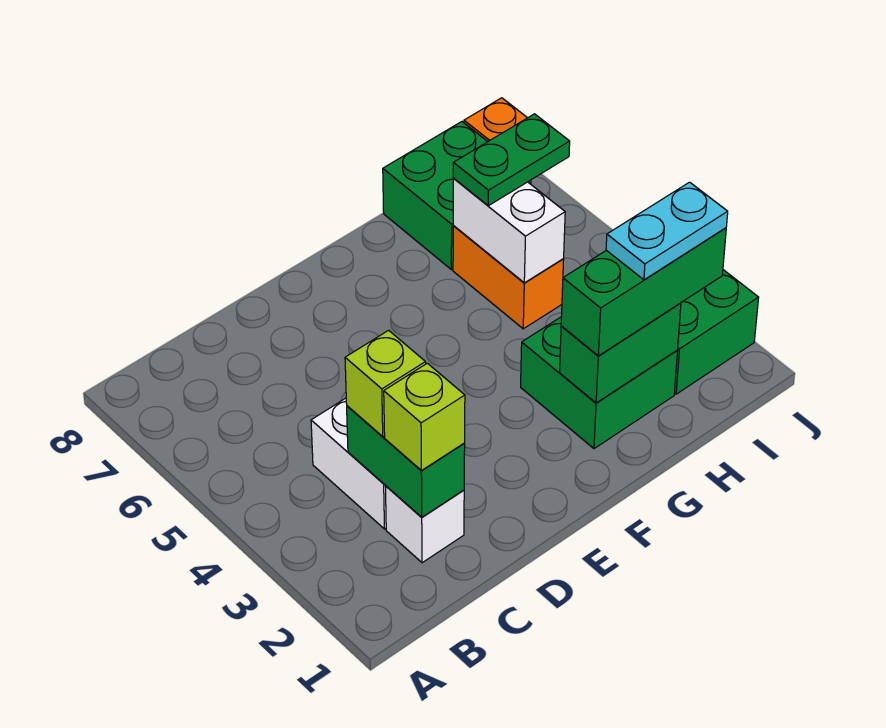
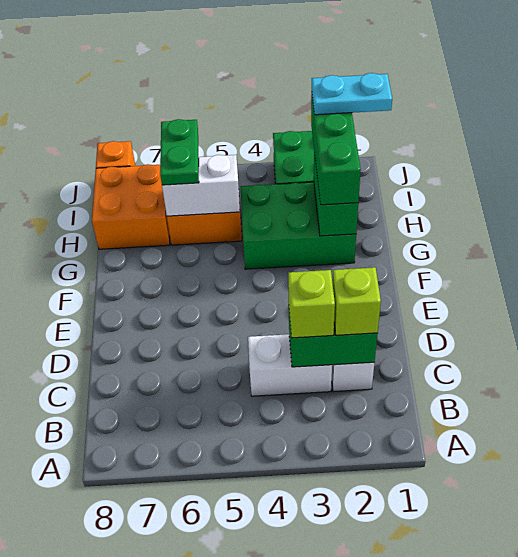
green 2x2 brick [521,317,677,449] -> green 2x3 brick [241,182,356,269]
cyan 1x2 plate [606,182,728,280] -> cyan 1x2 plate turned to [312,73,392,115]
green 2x2 brick [383,122,531,270] -> orange 2x2 brick [92,164,170,249]

